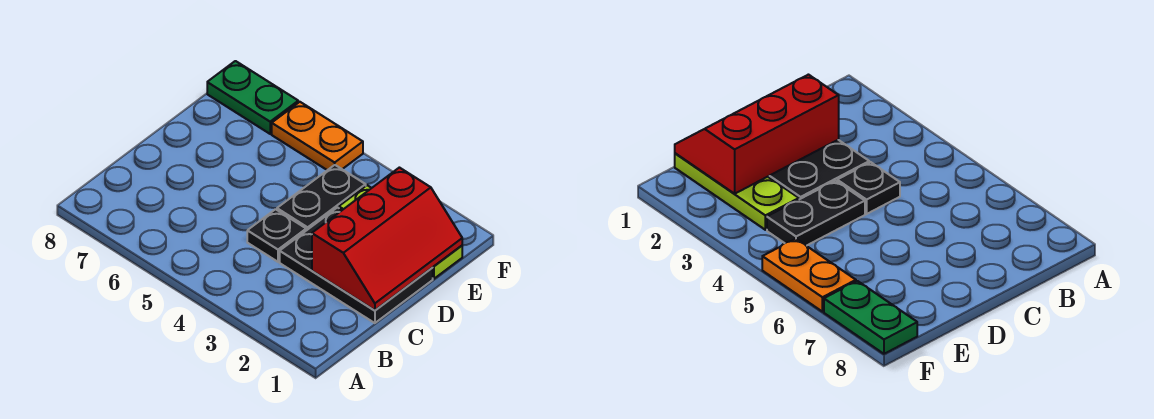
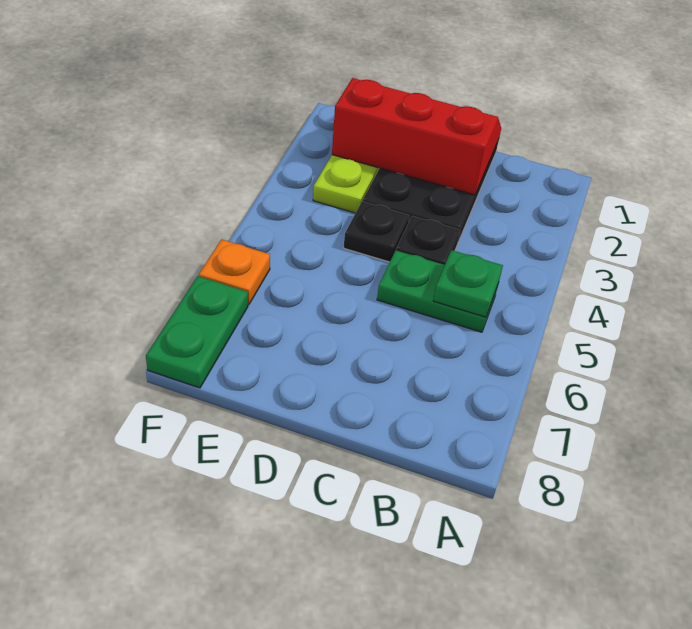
none -> green 1x2 plate [377,251,498,332]
none -> green 1x1 plate [433,250,503,317]
black 1x2 plate [277,165,366,230] -> black 1x1 plate [344,201,409,262]
orange 1x2 plate [272,102,363,170] -> orange 1x1 plate [199,239,270,305]

